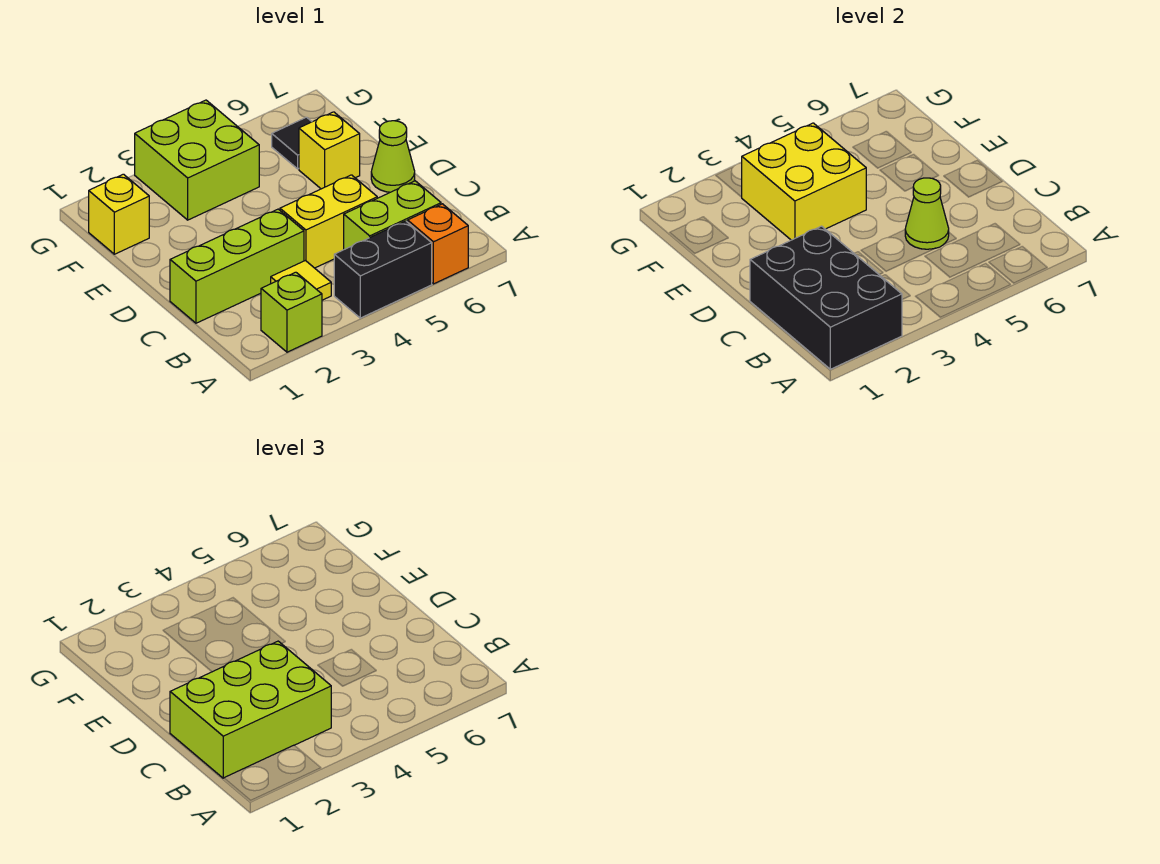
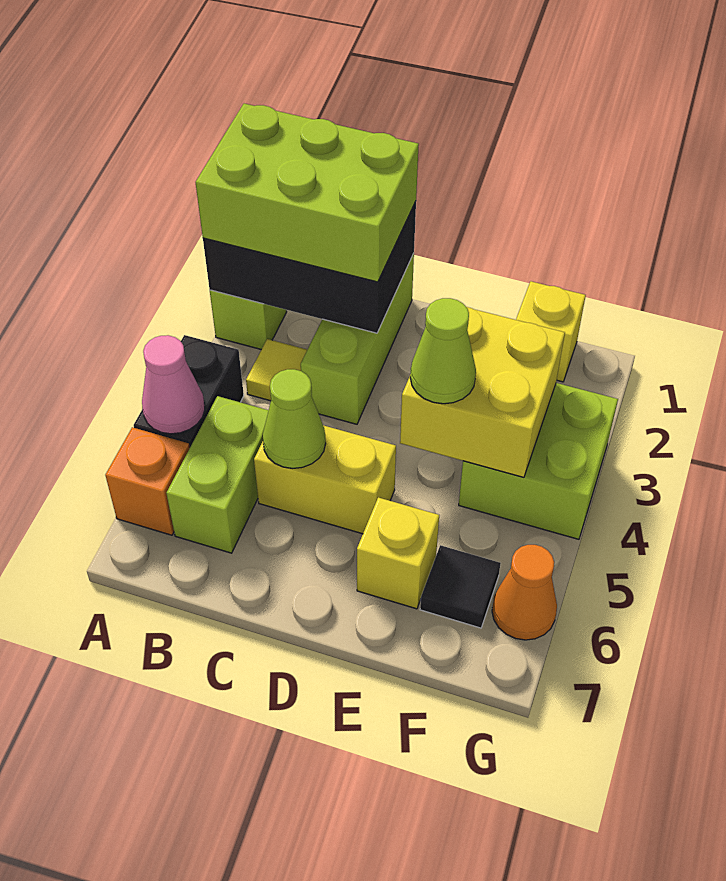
none -> pink 1x1 cone [142,335,205,434]
lime 2x3 brick [170,641,331,778] -> lime 2x3 brick turned to [196,104,419,282]
yellow 1x2 brick [280,175,377,268] -> yellow 1x2 brick turned to [254,425,396,534]
lime 1x1 cone [371,121,415,192] -> lime 1x1 cone moved to [410,298,476,404]
none -> orange 1x1 cone [492,545,557,640]

